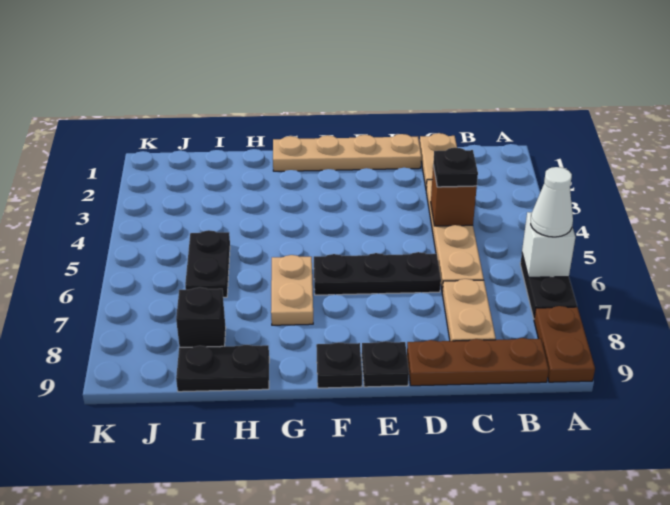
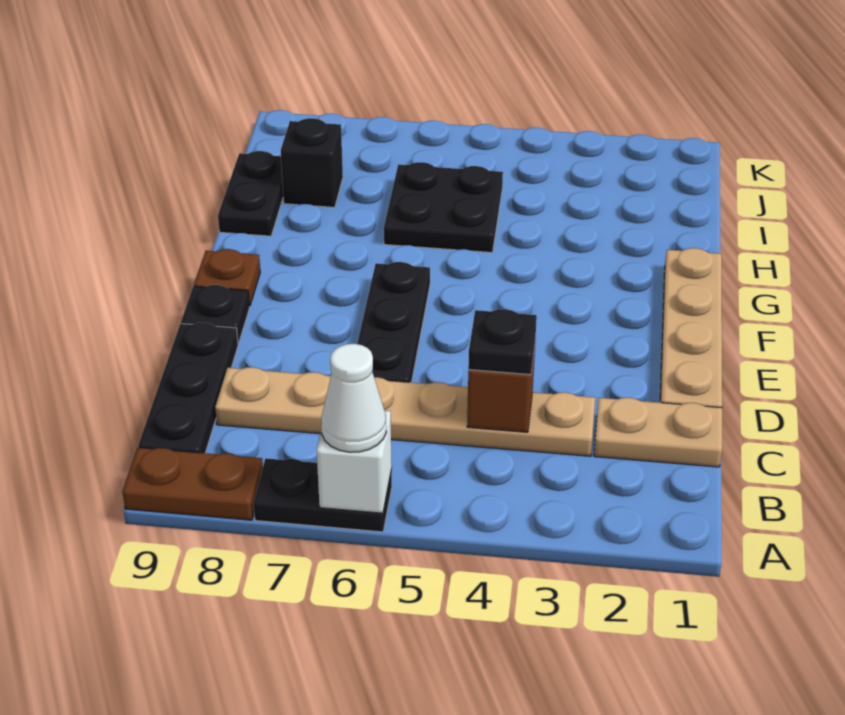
brown 1x3 plate [407,338,549,386] -> black 1x3 plate [138,323,238,453]
black 1x1 plate [316,342,362,388] -> brown 1x1 plate [194,249,260,306]
tan 1x2 plate [271,255,313,325] -> none
black 1x2 plate [185,230,230,297] -> black 2x2 plate [384,162,503,253]

